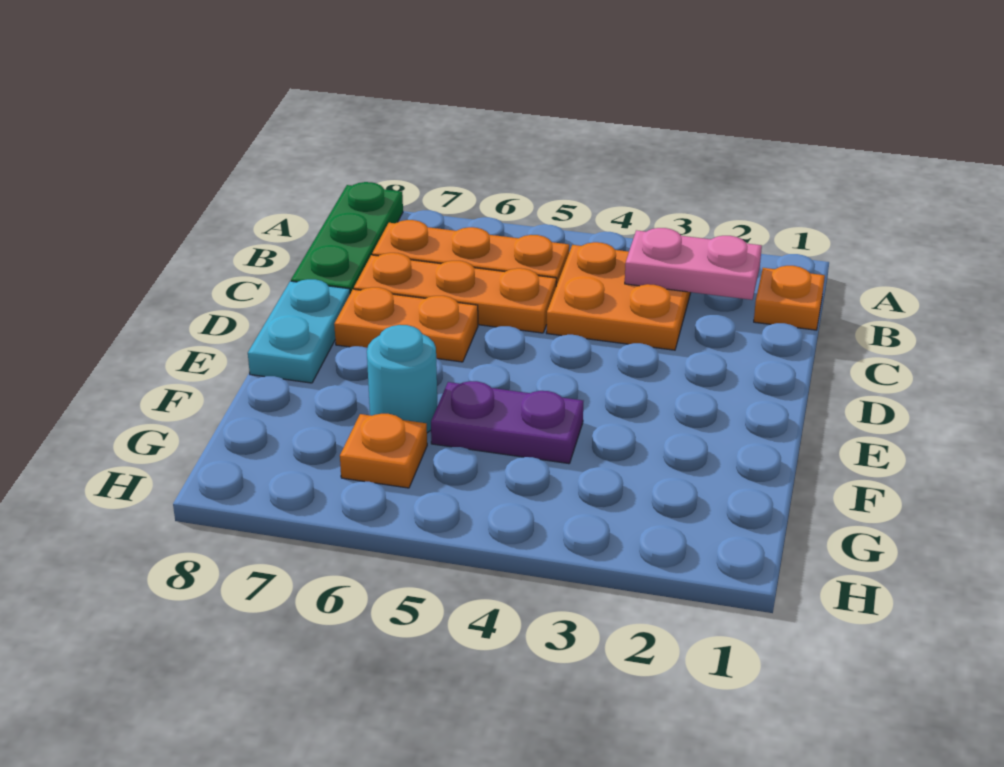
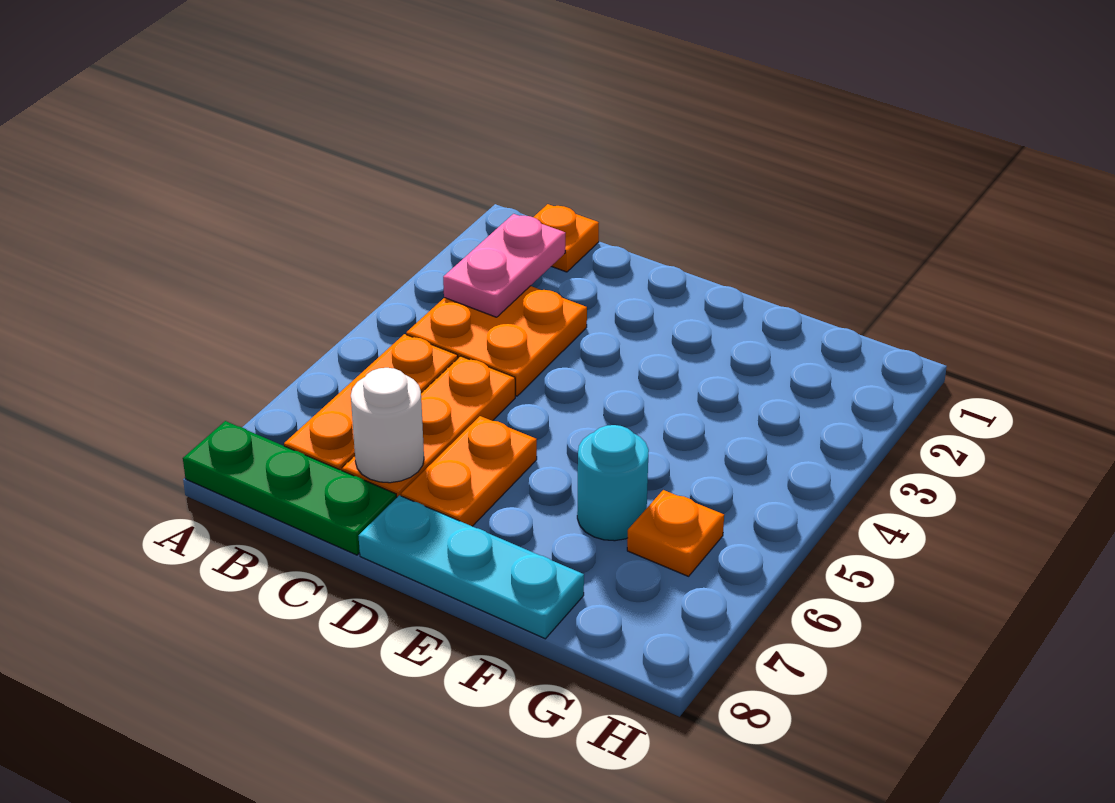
none -> white 1x1 round brick [351,368,424,483]
cyan 1x2 plate [248,279,350,383] -> cyan 1x3 plate [359,495,584,639]
purple 1x2 plate [431,381,583,464] -> none

